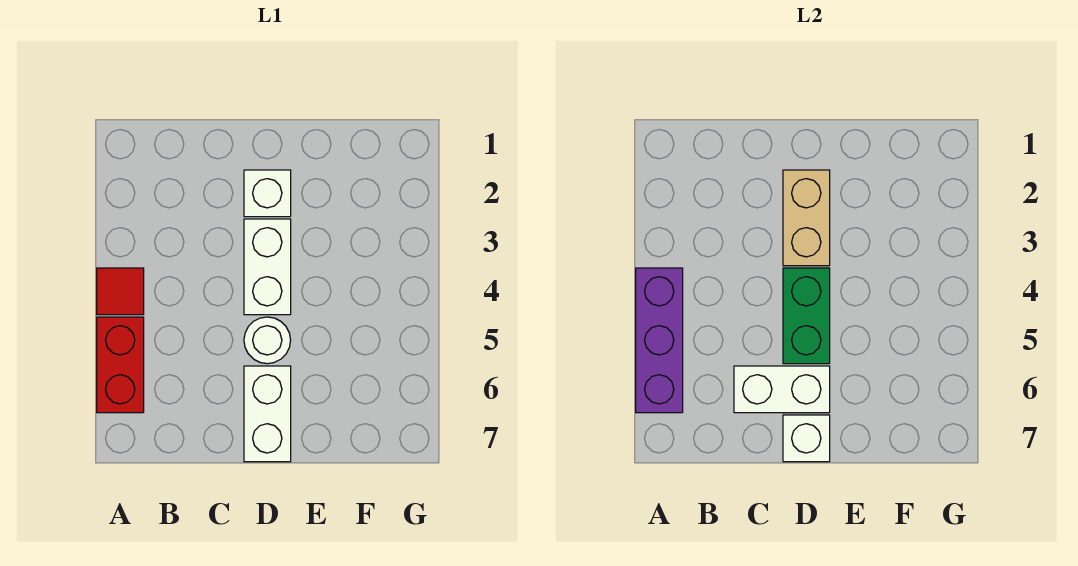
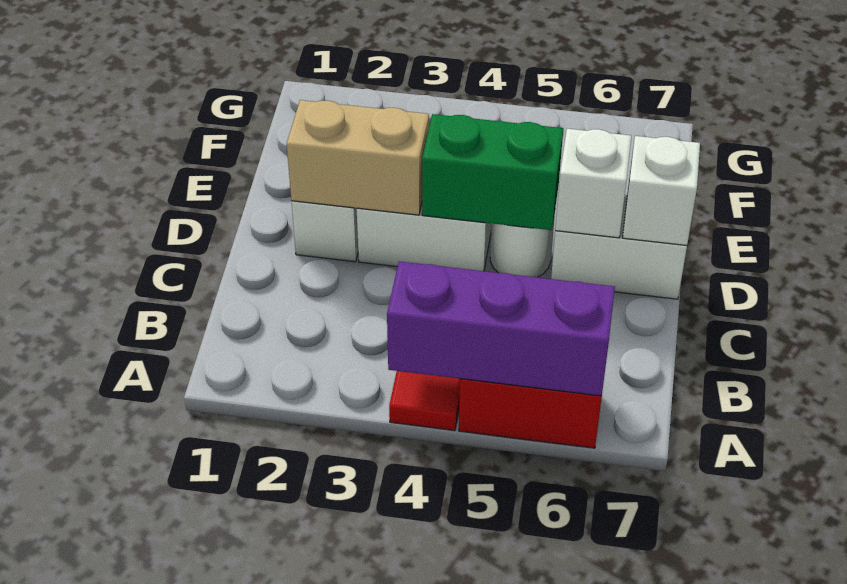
white 1x2 brick [734,366,830,413] -> white 1x1 brick [555,129,631,238]

